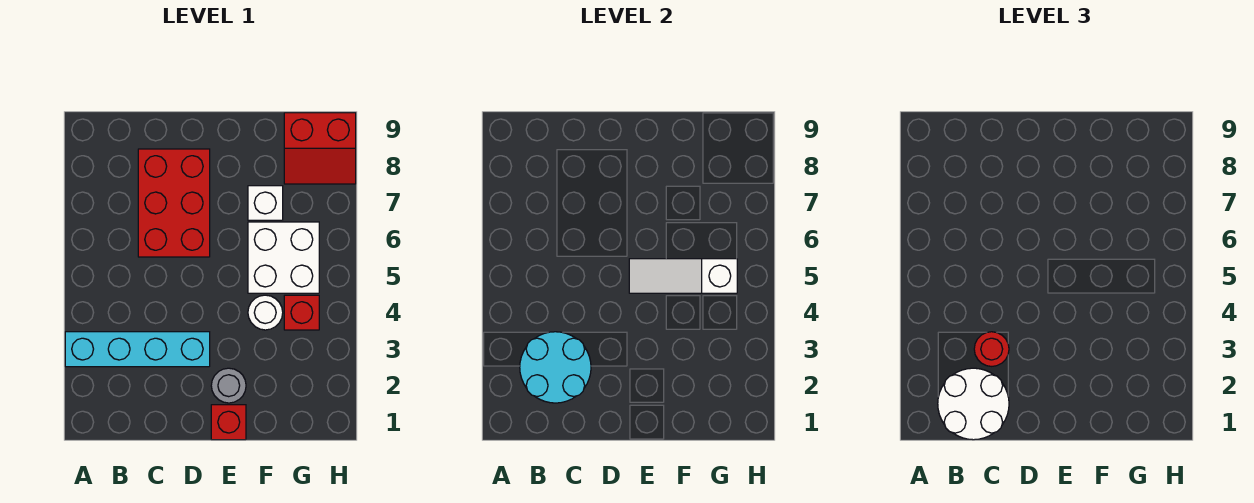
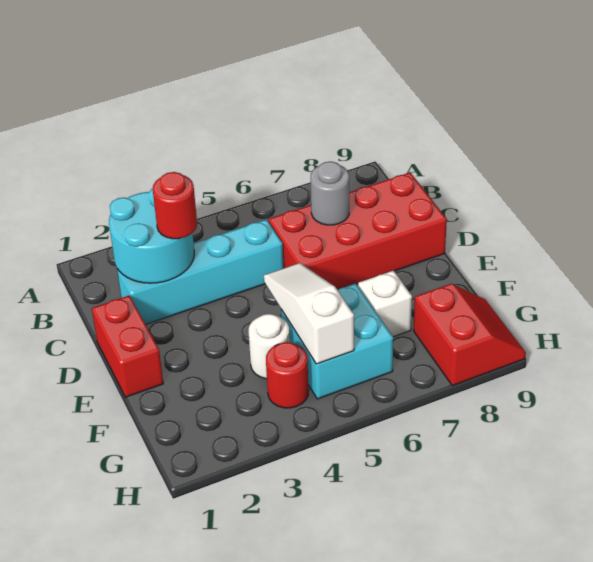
cyan 1x4 brick [65,332,210,367] -> cyan 1x4 brick turned to [117,219,284,324]
white 2x2 round brick [938,368,1009,440] -> none
red 2x3 brick [138,149,210,257] -> red 2x4 brick [269,173,447,290]
red 1x1 brick [211,405,246,440] -> red 1x2 brick [92,295,163,397]
grey 1x1 round brick [211,368,246,403] -> grey 1x1 round brick moved to [311,162,349,225]
white 2x2 brick [248,222,319,293] -> cyan 2x2 brick [281,284,393,399]
red 1x1 brick [284,295,319,330] -> red 1x1 round brick [266,342,309,408]
red 2x2 slope [284,113,356,184] -> red 2x2 slope turned to [414,284,526,386]

